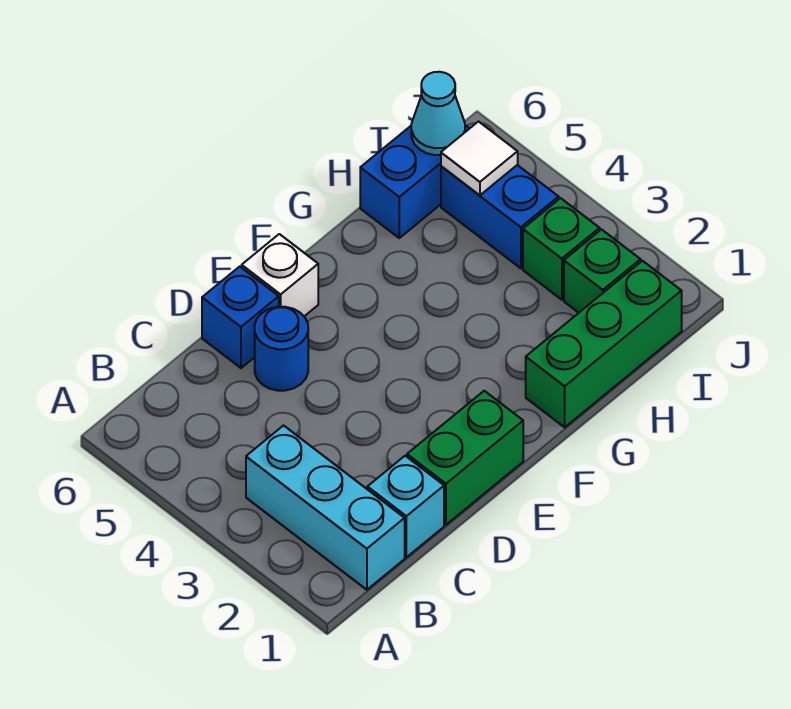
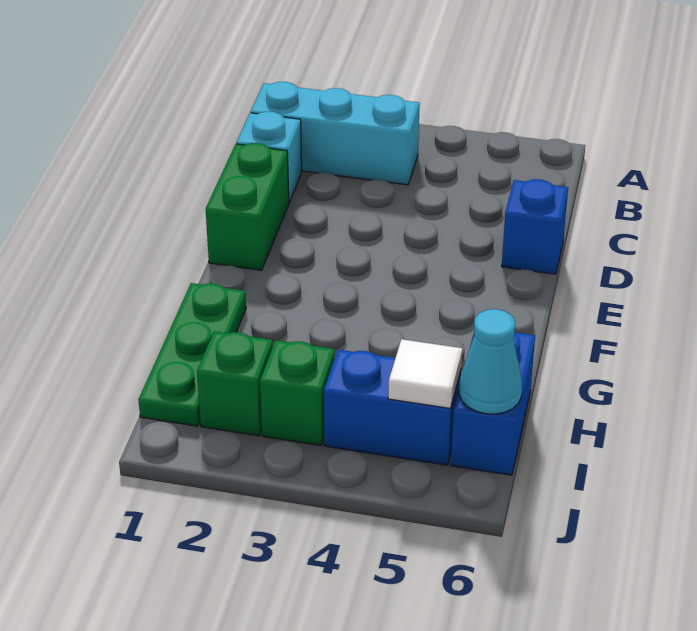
blue 1x1 round brick [255,307,308,391] -> none
white 1x1 brick [242,234,318,316] -> none
green 1x3 brick [526,261,682,427] -> green 1x3 plate [138,283,246,426]

